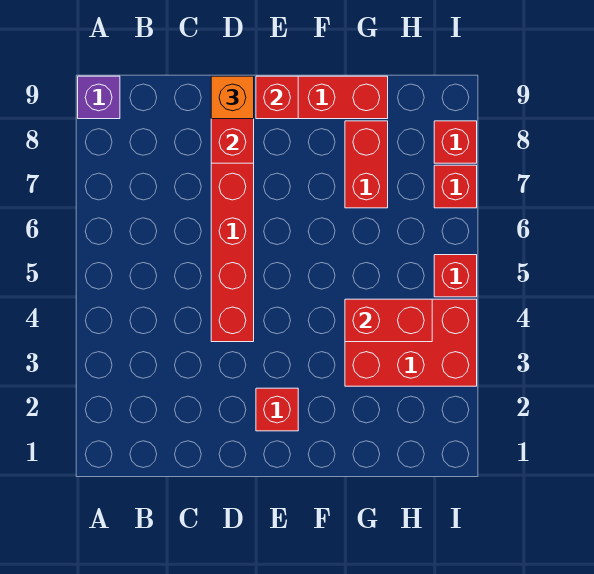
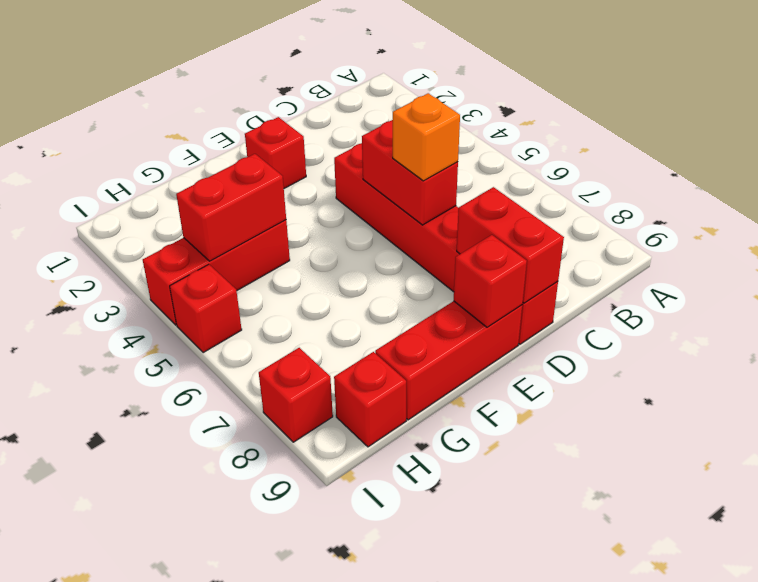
purple 1x1 brick [78,76,120,119] -> none
orange 1x1 brick [211,76,254,119] -> orange 1x1 brick moved to [393,93,460,181]
red 2x3 brick [345,299,477,386] -> red 1x3 brick [143,220,290,325]
red 1x2 brick [345,121,388,208] -> red 1x2 brick moved to [362,120,458,225]
red 1x1 brick [434,165,477,208] -> red 1x1 brick moved to [334,352,406,447]

